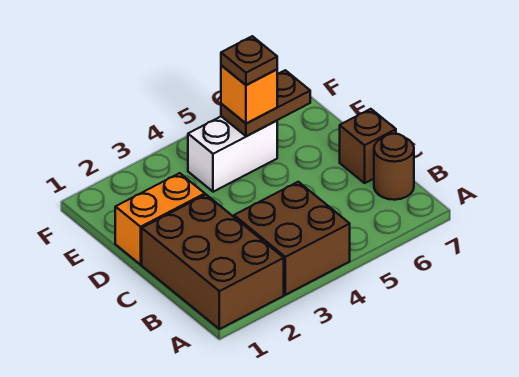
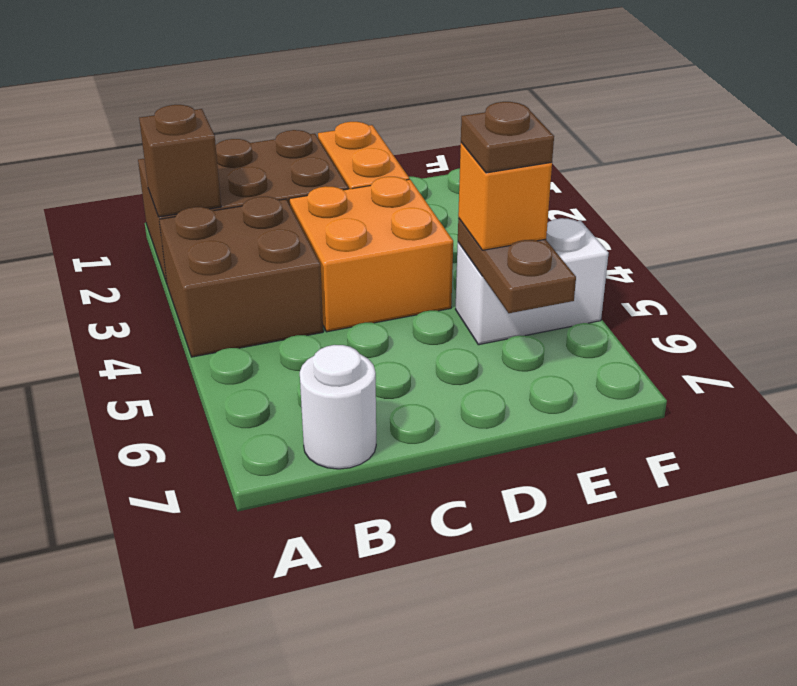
brown 1x1 round brick [374,134,414,200] -> white 1x1 round brick [300,345,376,469]
none -> orange 2x2 brick [289,177,453,332]
brown 1x1 brick [340,109,396,183] -> brown 1x1 brick moved to [139,105,221,217]
white 1x2 brick [188,116,277,192] -> white 1x2 brick turned to [455,218,608,345]

